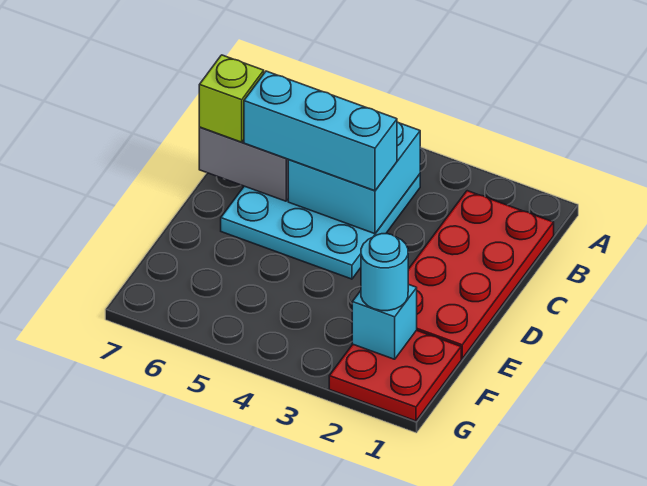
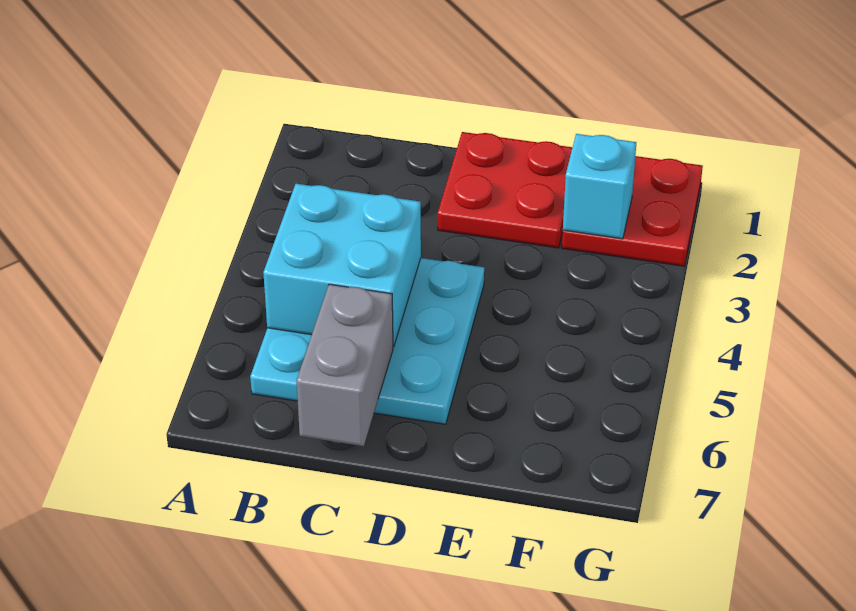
red 2x4 plate [408,191,554,359] -> red 2x2 plate [438,132,572,248]
cyan 1x3 brick [244,71,397,191] -> none
lime 1x1 brick [199,55,264,142] -> none
cyan 1x1 round brick [361,234,408,311] -> none

